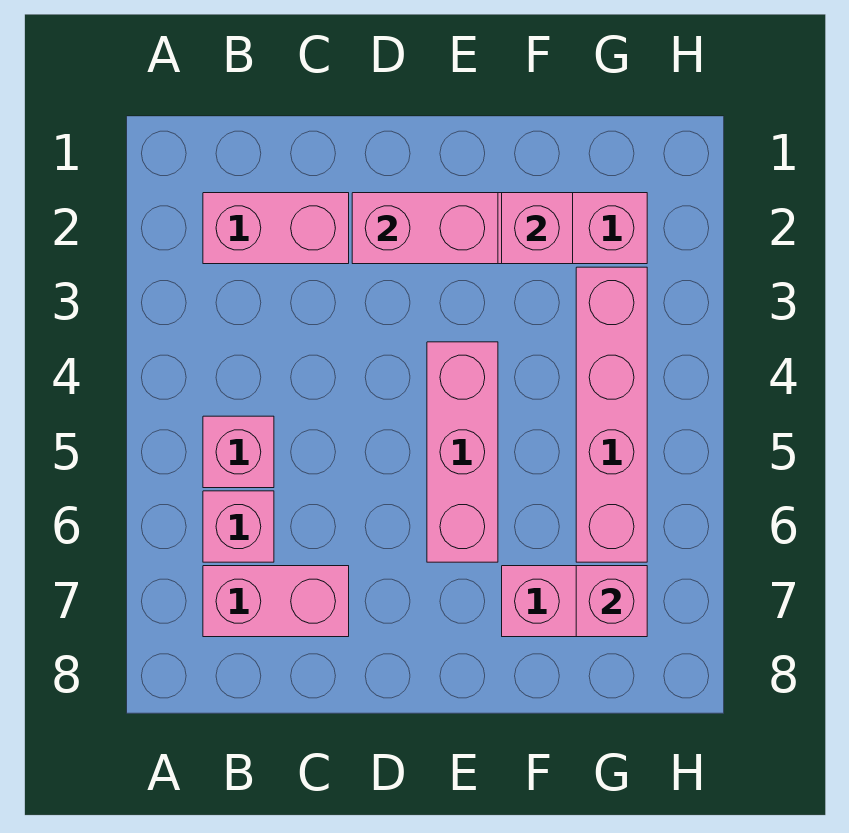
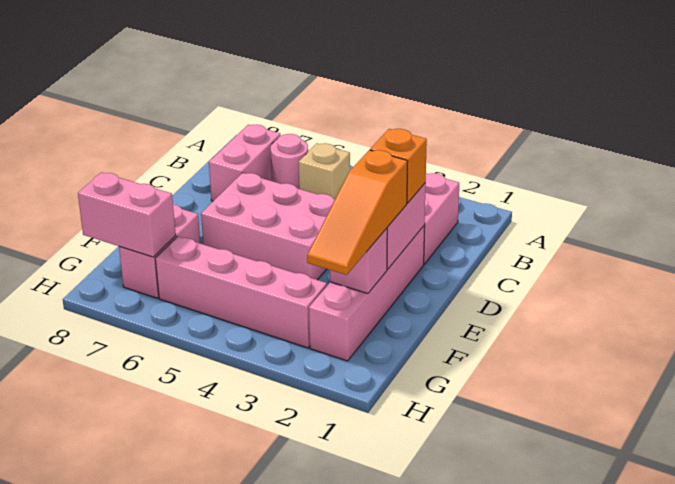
pink 1x1 brick [203,416,274,488] -> tan 1x1 brick [299,143,350,199]
pink 1x1 brick [203,491,274,562] -> pink 1x1 round brick [271,134,308,189]
none -> orange 1x1 brick [370,129,427,203]
none -> orange 1x3 slope [307,150,408,275]
pink 1x3 brick [427,342,498,562] -> pink 2x3 brick [201,173,335,280]
pink 1x1 brick [576,566,647,637] -> pink 1x2 brick [78,172,176,257]

